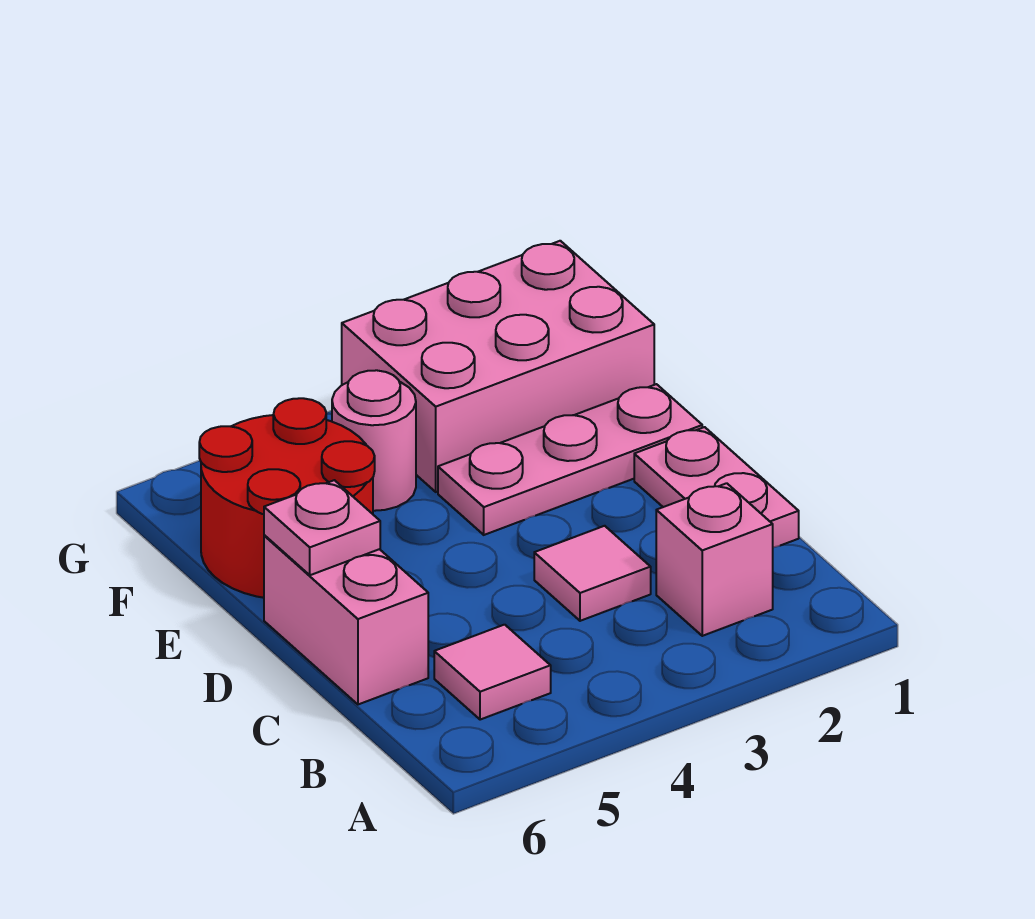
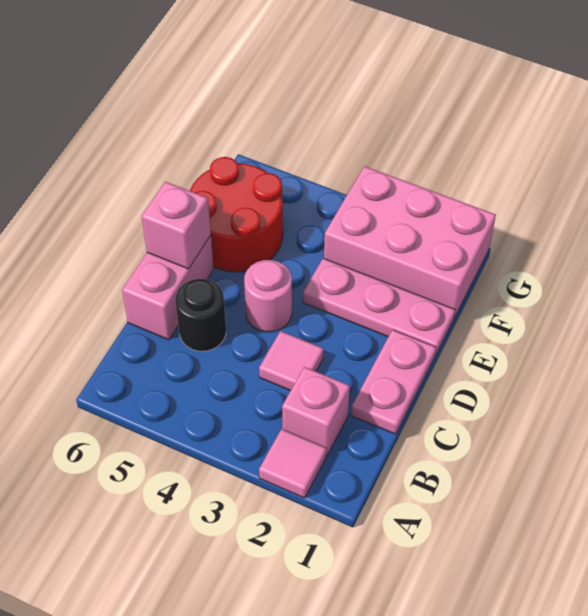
pink 1x1 tile [434,625,551,720] -> pink 1x1 tile moved to [259,429,326,498]
none -> black 1x1 round brick [176,279,226,351]
pink 1x1 plate [264,480,380,575] -> pink 1x1 brick [142,182,211,269]
pink 1x1 round brick [332,370,416,511] -> pink 1x1 round brick moved to [244,260,292,332]

